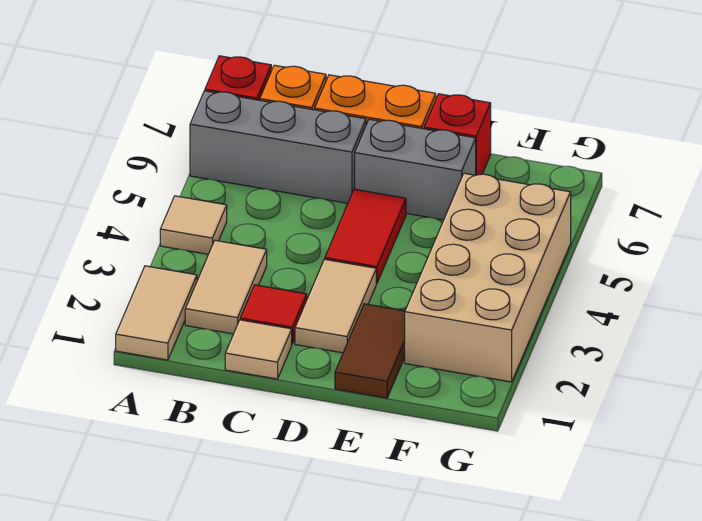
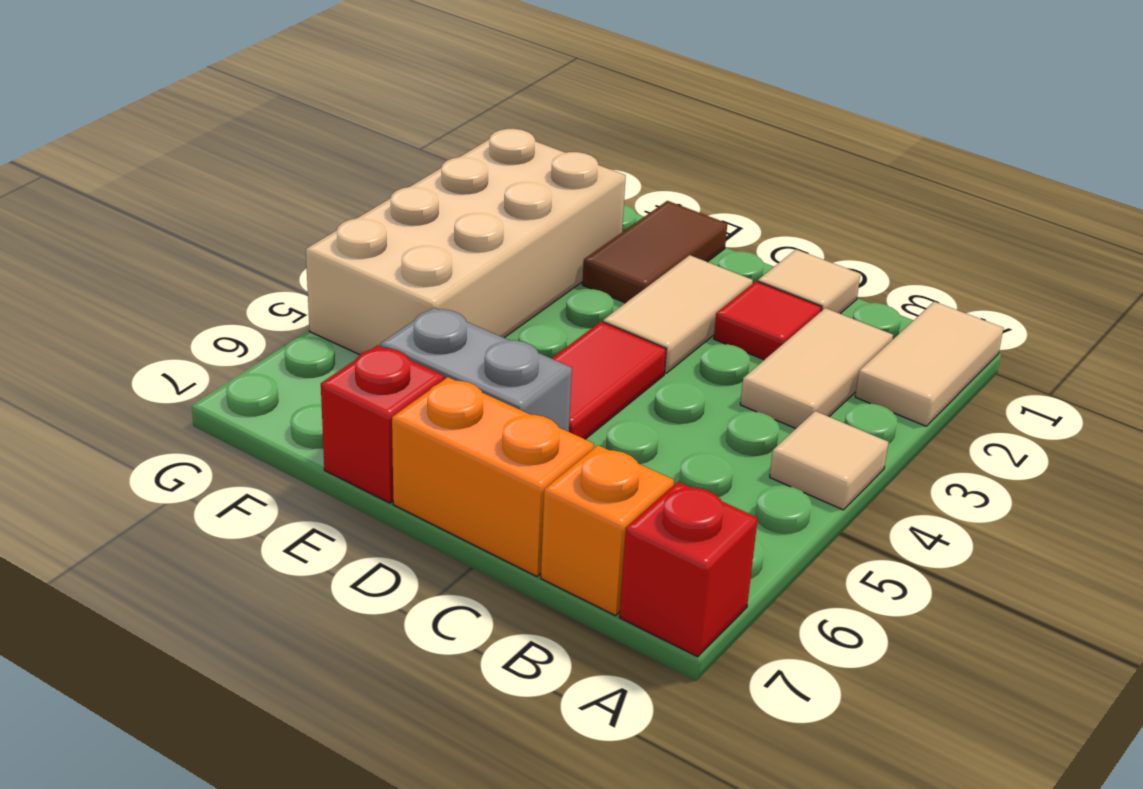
grey 1x3 brick [190,91,366,203] -> none

